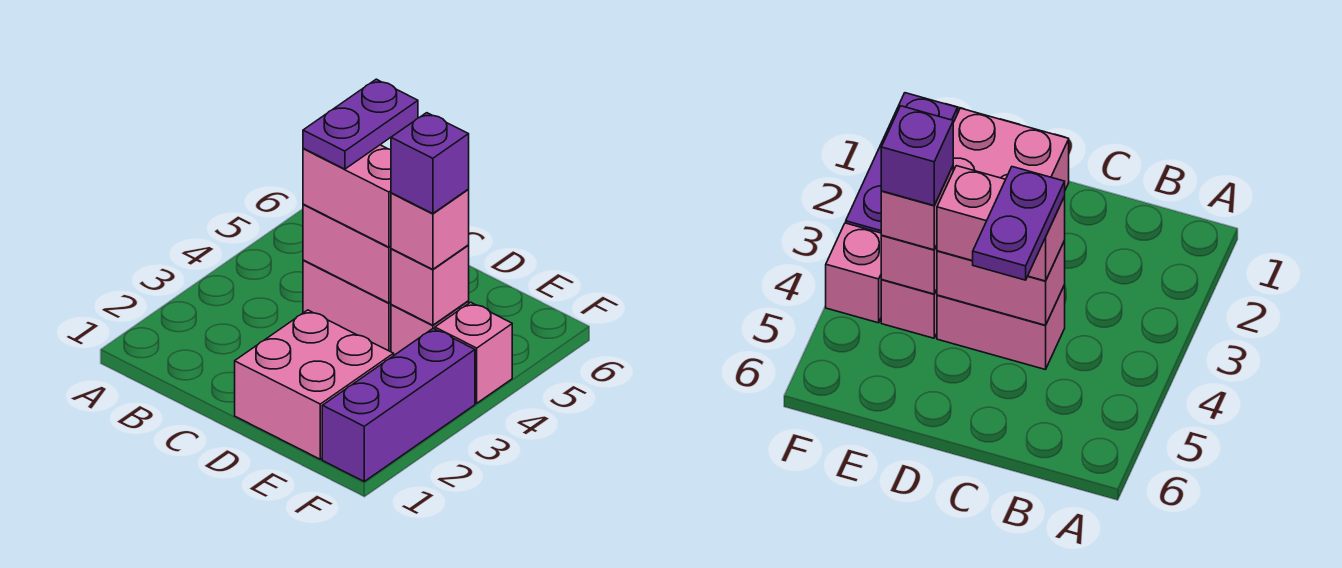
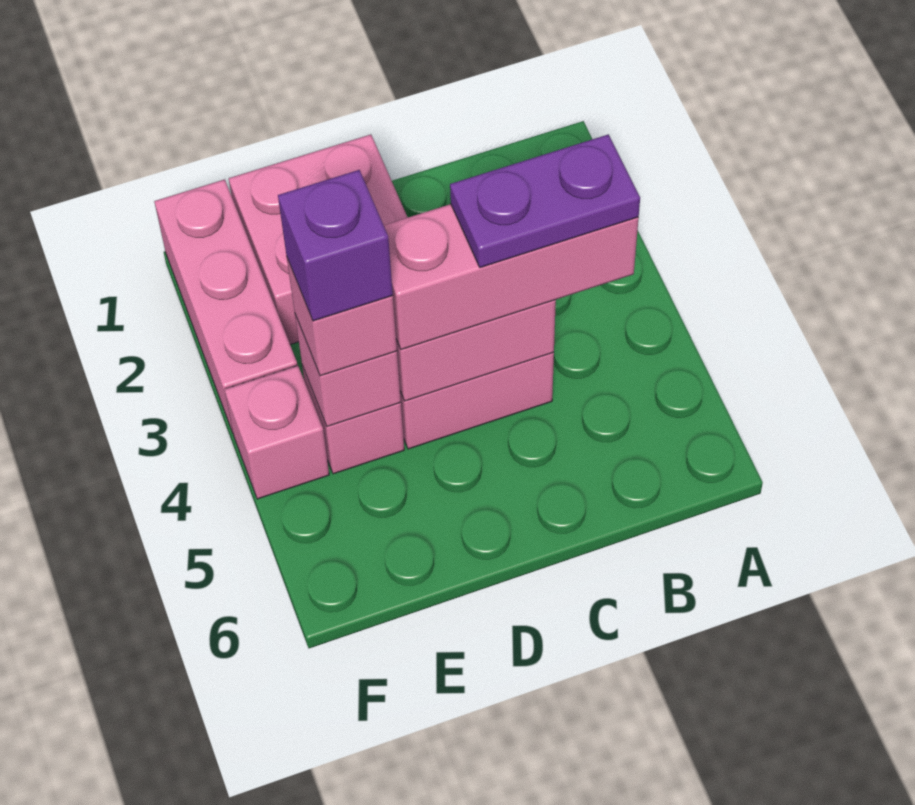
pink 1x2 brick [303,145,391,247] -> pink 1x3 brick [384,204,639,350]
purple 1x2 plate [303,79,418,169] -> purple 1x2 plate turned to [450,134,640,268]
purple 1x3 brick [322,328,475,481] -> pink 1x3 brick [154,179,298,433]

